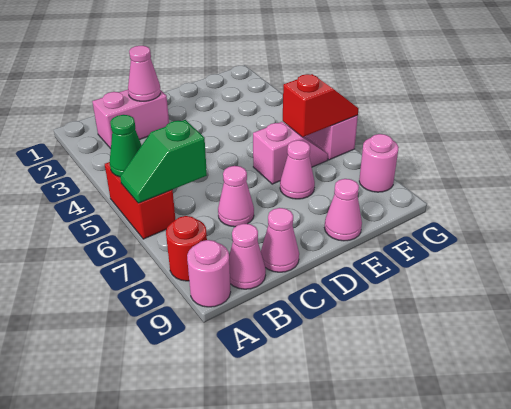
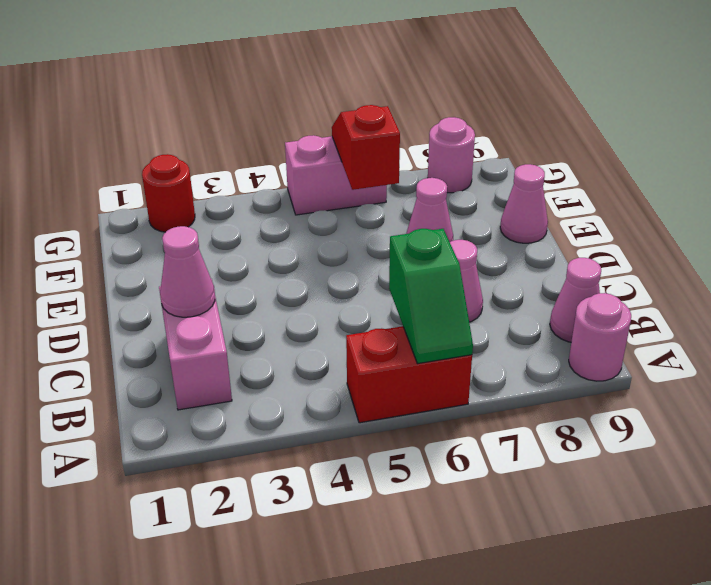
green 1x1 cone [110,115,142,177] -> none
red 1x1 round brick [166,216,207,281] -> red 1x1 round brick moved to [142,154,195,232]
pink 1x1 cone [261,208,299,272] -> none
pink 1x2 slope [253,122,328,184] -> none

